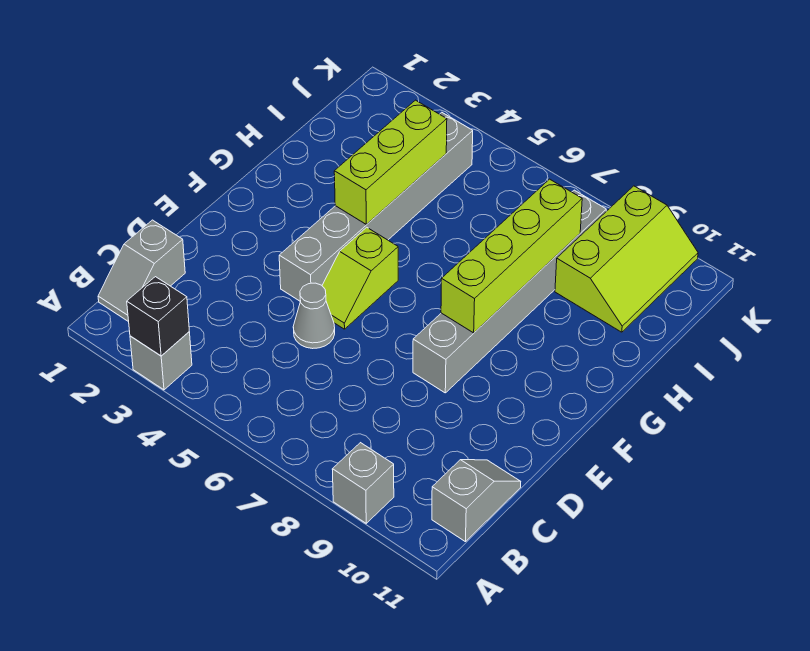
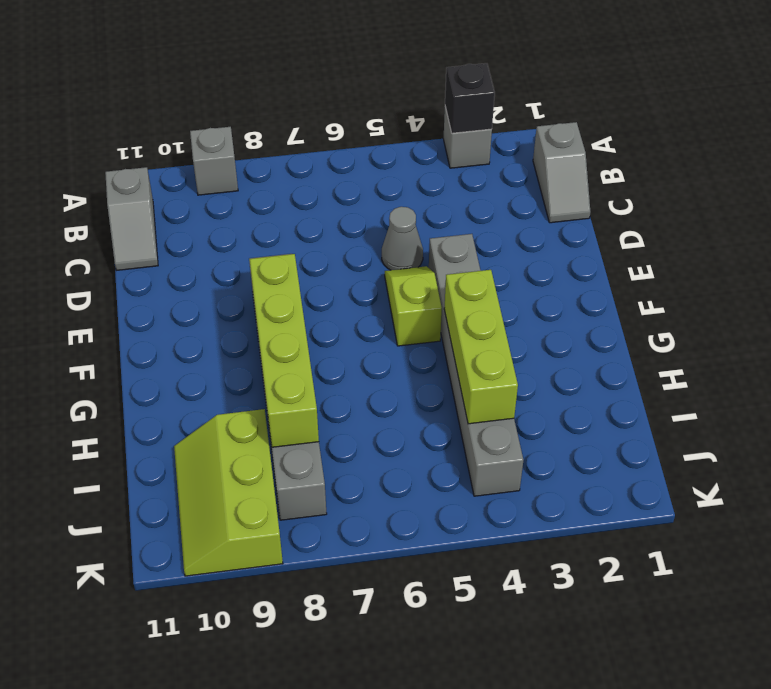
grey 1x2 slope [98,220,185,322] -> grey 1x2 slope turned to [533,122,590,223]

